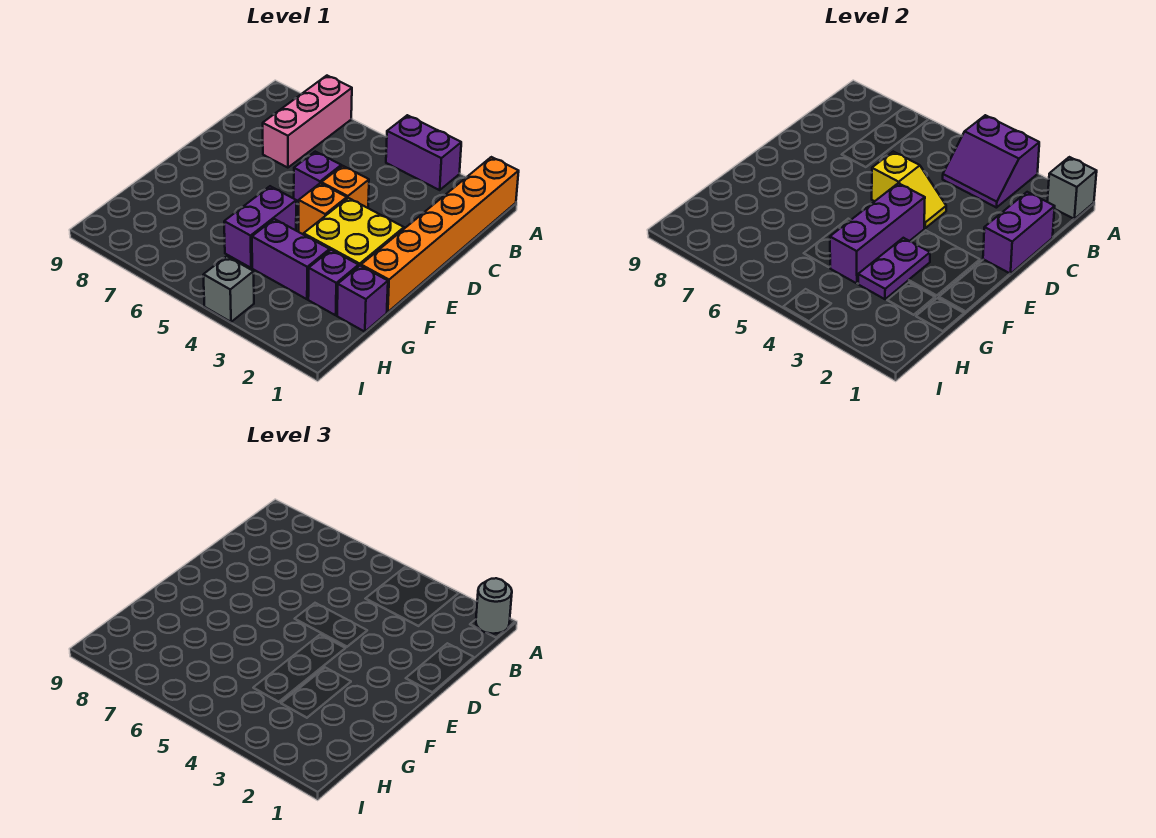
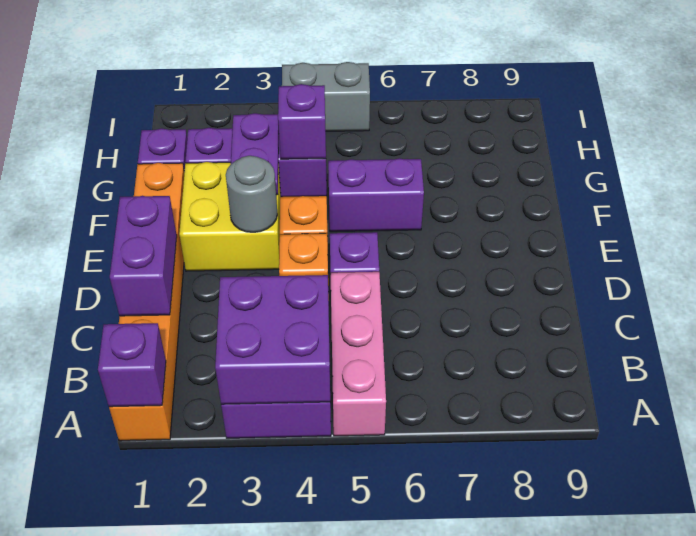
grey 1x1 brick [1047,157,1097,219] -> purple 1x1 brick [98,323,166,407]
grey 1x1 round brick [476,578,512,634] -> grey 1x1 round brick moved to [226,156,277,232]
purple 2x2 slope [943,115,1039,208] -> purple 2x2 brick [215,275,330,404]
pink 1x3 brick [263,76,352,168] -> pink 1x3 brick moved to [331,272,386,436]
yellow 1x2 slope [872,152,946,228] -> none
purple 1x3 brick [830,183,925,283] -> purple 1x1 brick [278,84,326,159]
purple 1x2 brick [224,186,296,268] -> purple 1x2 brick turned to [328,158,424,232]
grey 1x1 brick [203,256,254,322] -> grey 1x2 brick [282,62,370,131]

